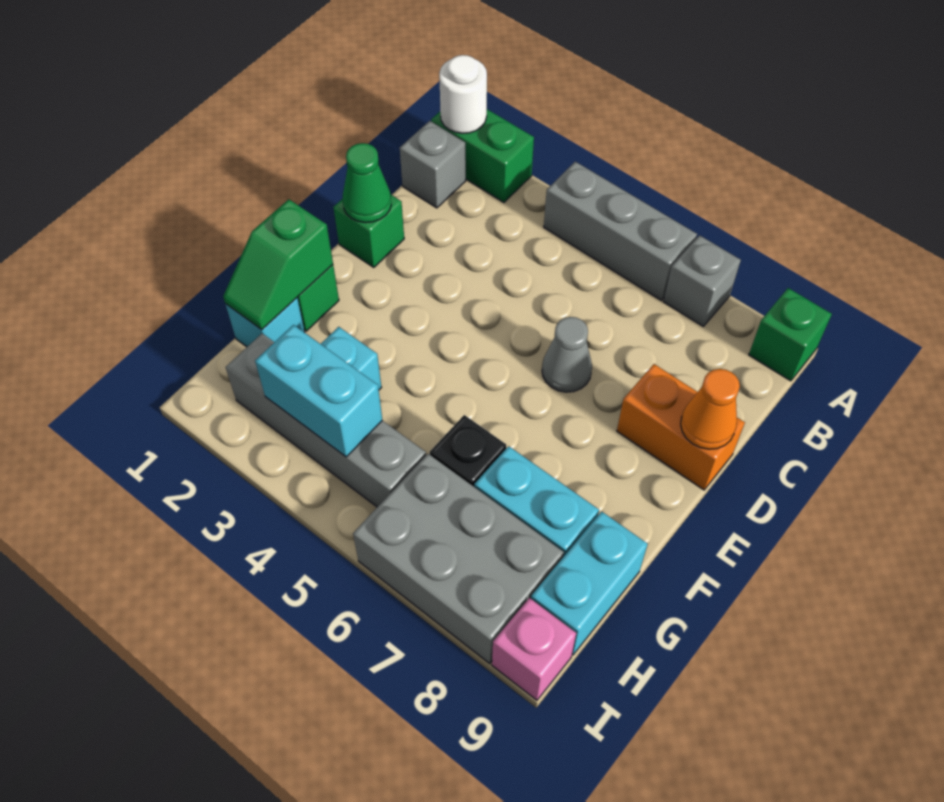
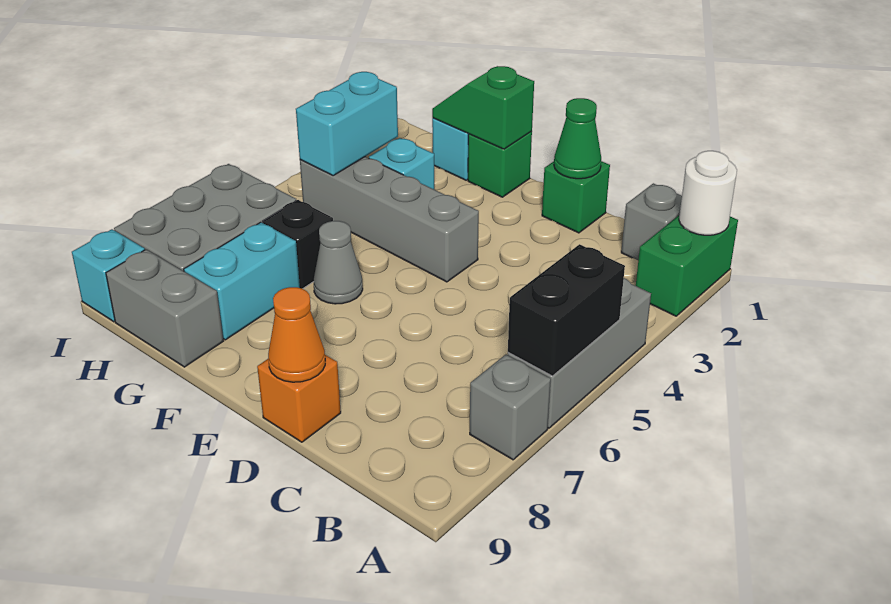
none -> black 1x2 brick [508,244,625,376]
green 1x1 brick [749,288,832,381] -> none
grey 1x1 cone [542,317,592,392] -> grey 1x1 cone moved to [314,221,363,304]
orange 1x2 brick [617,364,745,490] -> orange 1x1 brick [257,355,341,442]
cyan 1x2 brick [531,511,648,655] -> grey 1x2 brick [106,249,223,367]
grey 1x4 brick [226,334,426,507] -> grey 1x4 brick turned to [300,157,479,282]
pink 1x1 brick [492,598,576,700] -> cyan 1x1 brick [72,229,145,322]

